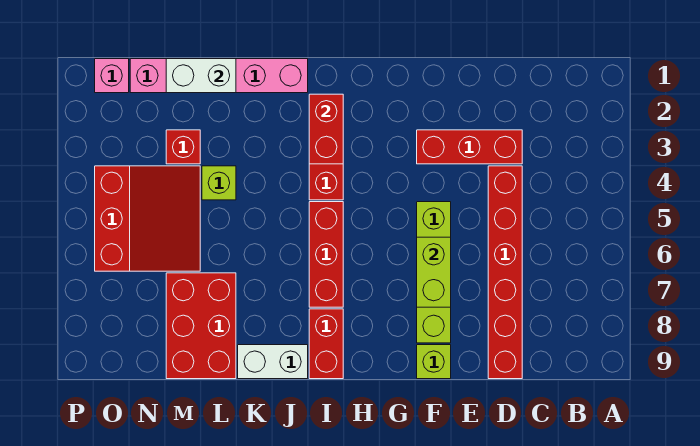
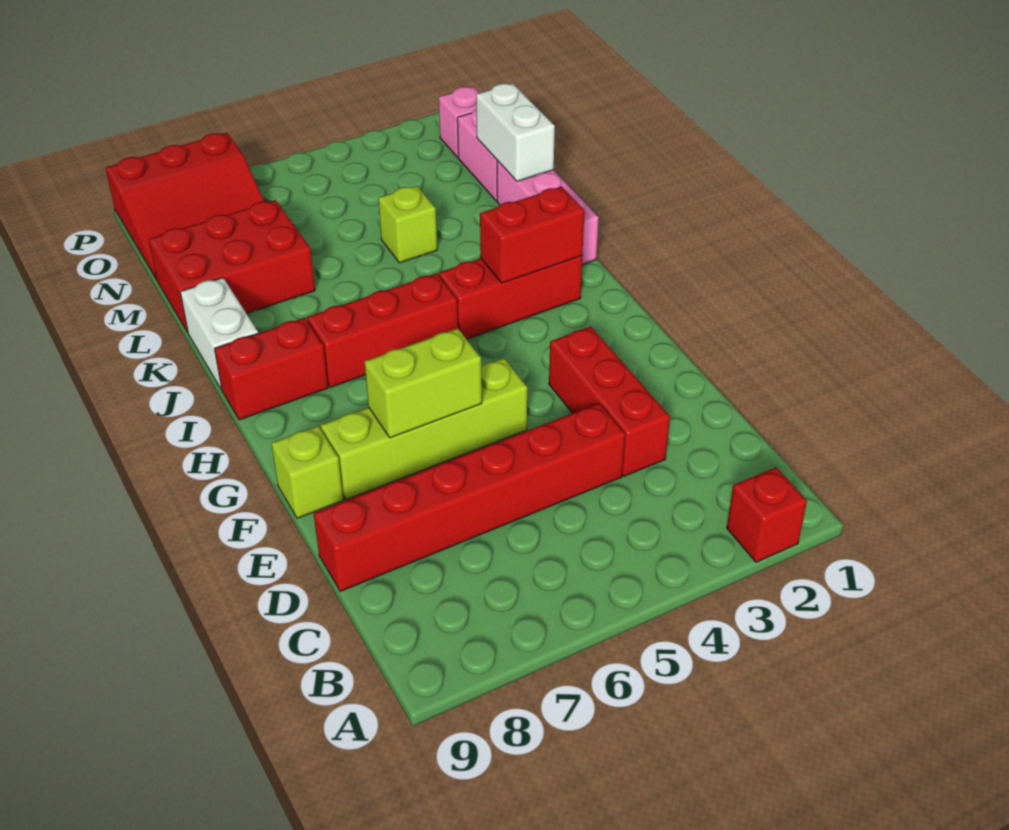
red 1x1 brick [166,130,200,164] -> red 1x1 brick moved to [727,467,807,562]
red 3x3 slope [95,166,200,271] -> red 3x3 slope moved to [106,133,265,280]

